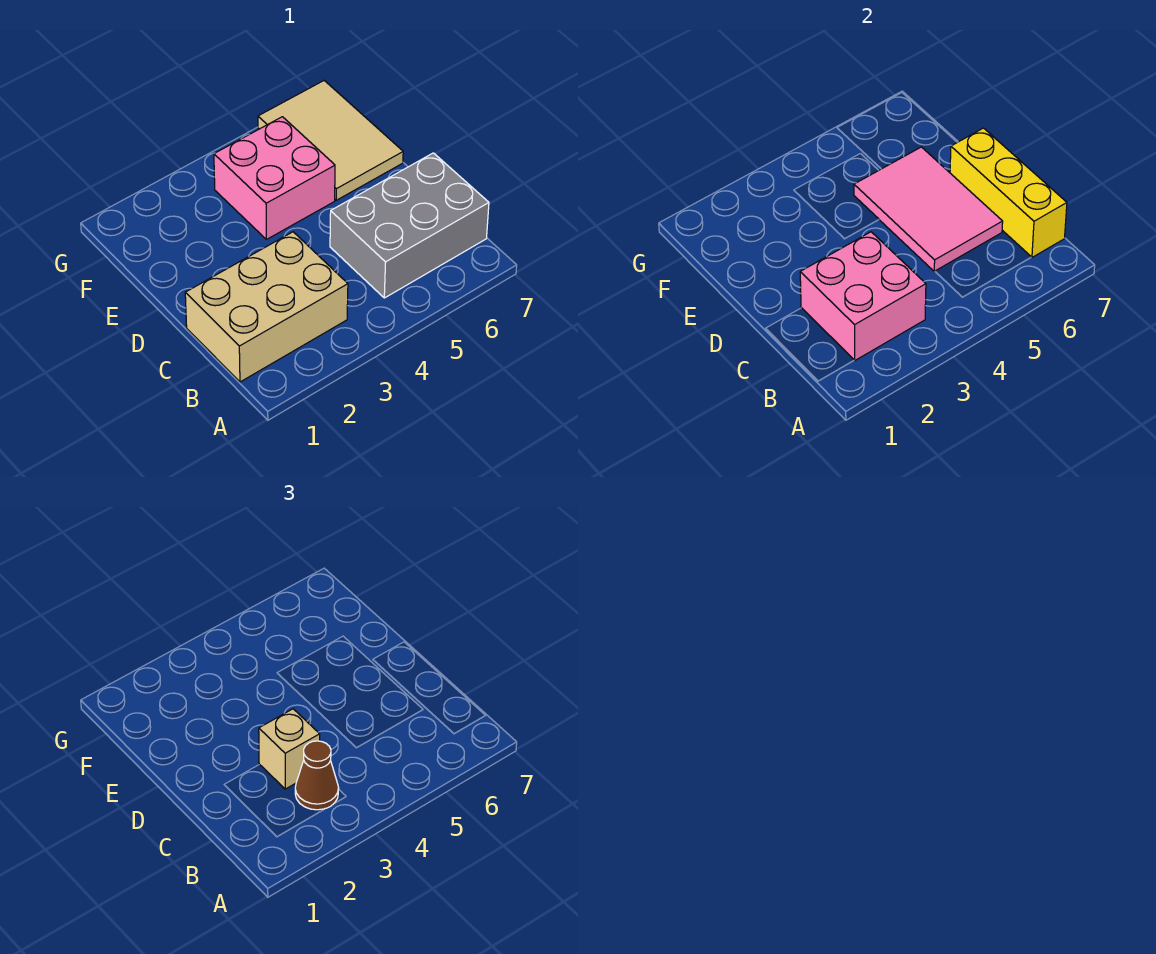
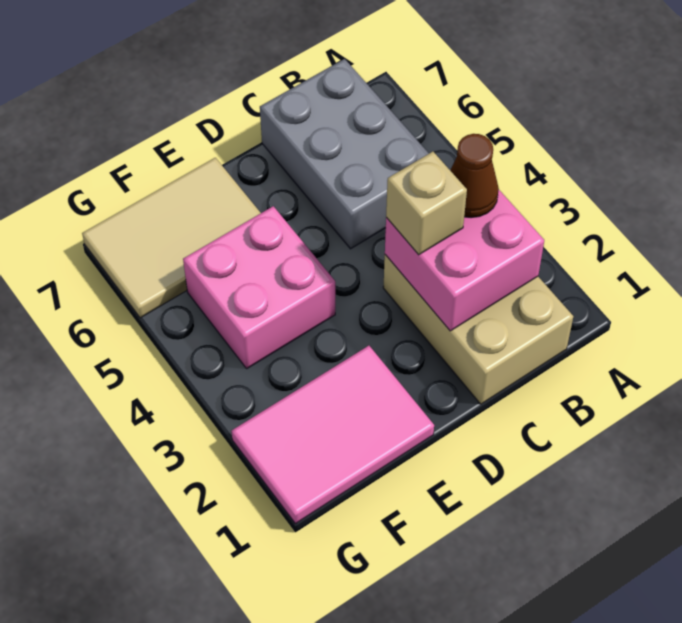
yellow 1x3 brick [950,128,1067,257] -> none
pink 2x3 tile [854,147,1003,271] -> pink 2x3 tile moved to [231,346,434,524]

